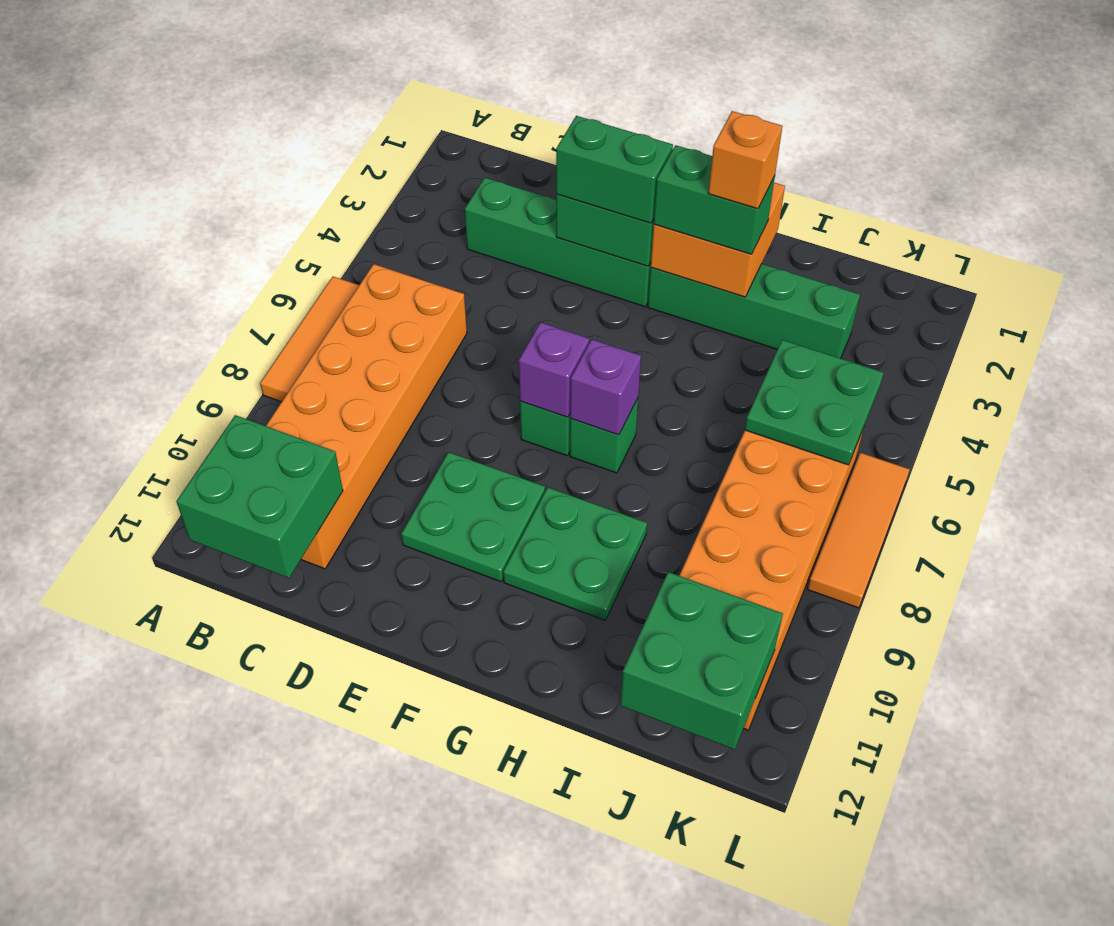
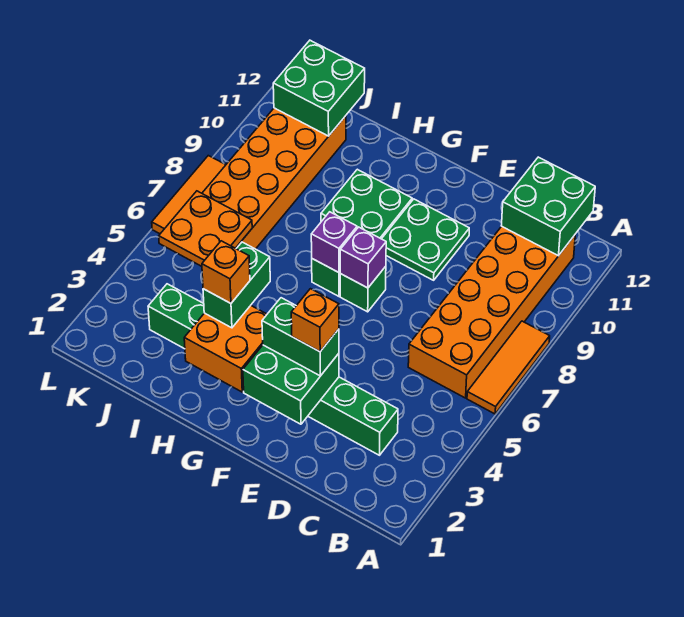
none -> orange 1x1 brick [291,289,339,352]
green 1x2 brick [654,145,775,254] -> green 1x2 brick turned to [203,242,270,328]
green 2x2 plate [745,340,883,465] -> orange 2x2 plate [159,191,252,266]

